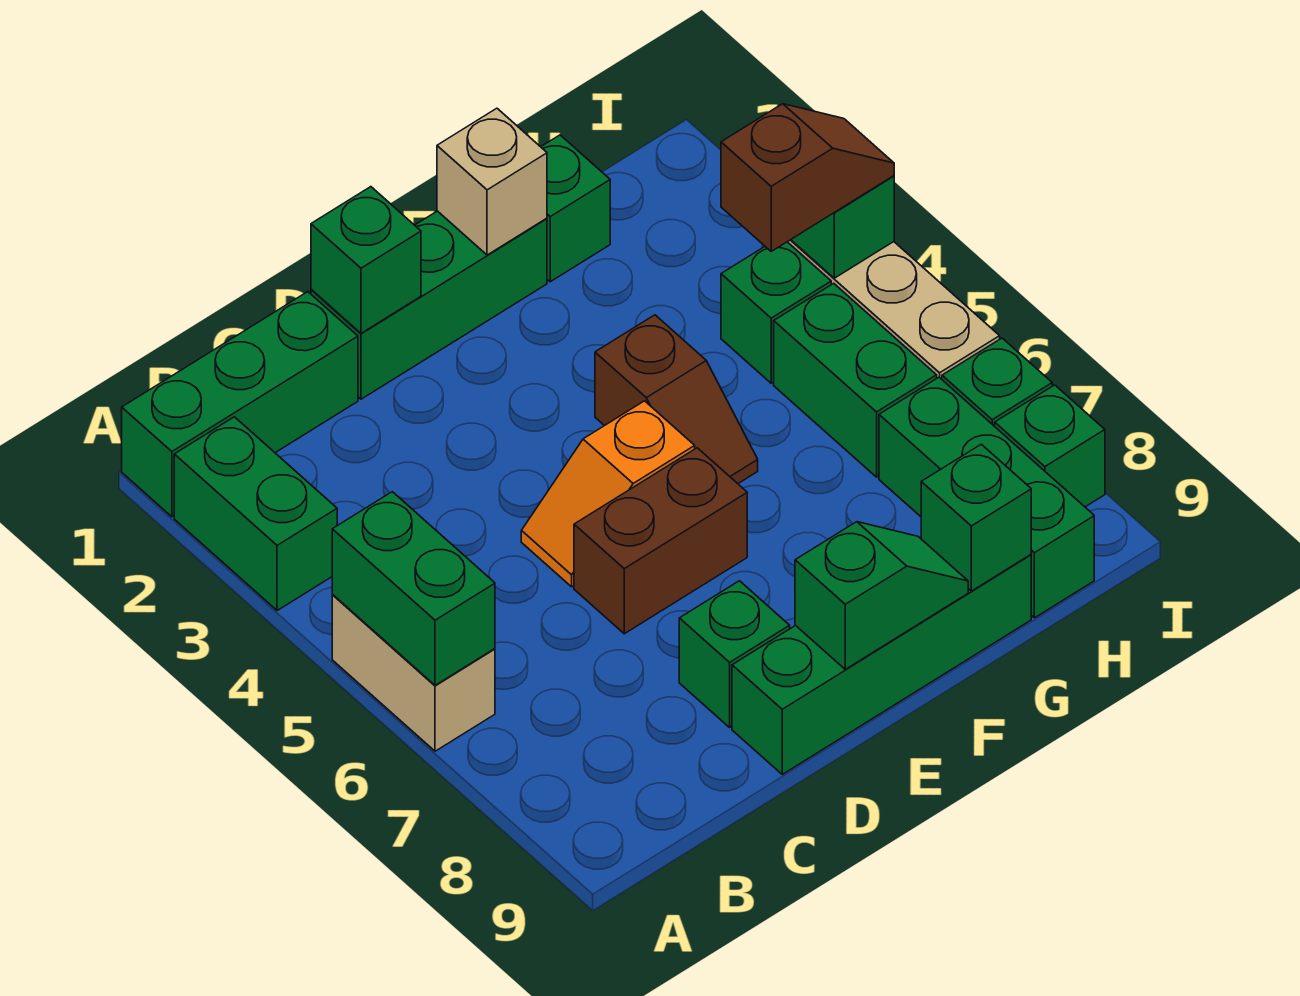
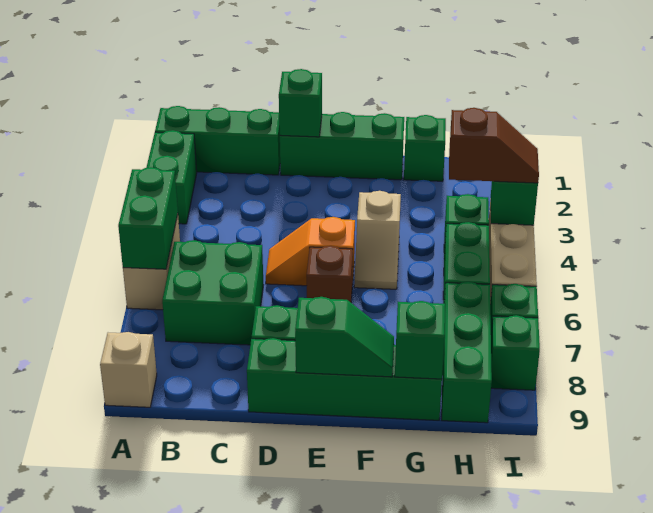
none -> green 2x2 brick [162,240,263,345]
brown 1x2 brick [574,448,747,634] -> brown 1x1 brick [307,246,353,302]
tan 1x1 brick [437,108,547,255] -> tan 1x1 brick moved to [100,332,157,407]
brown 1x2 slope [595,315,758,484] -> tan 1x2 slope [354,191,401,289]

